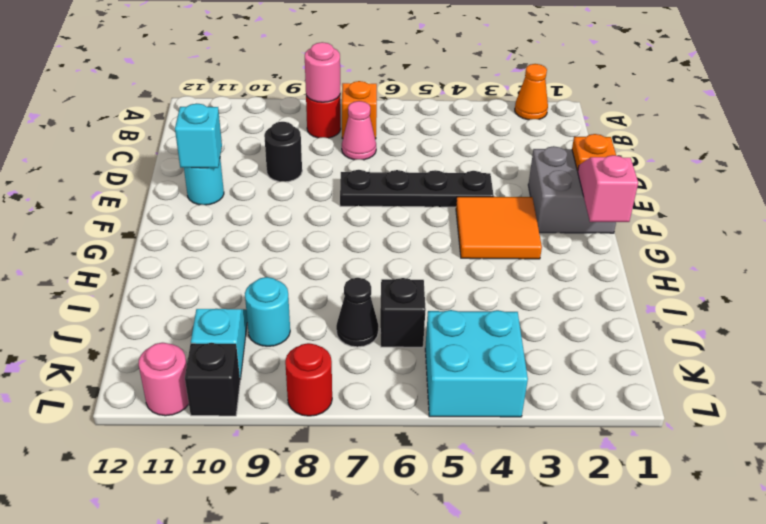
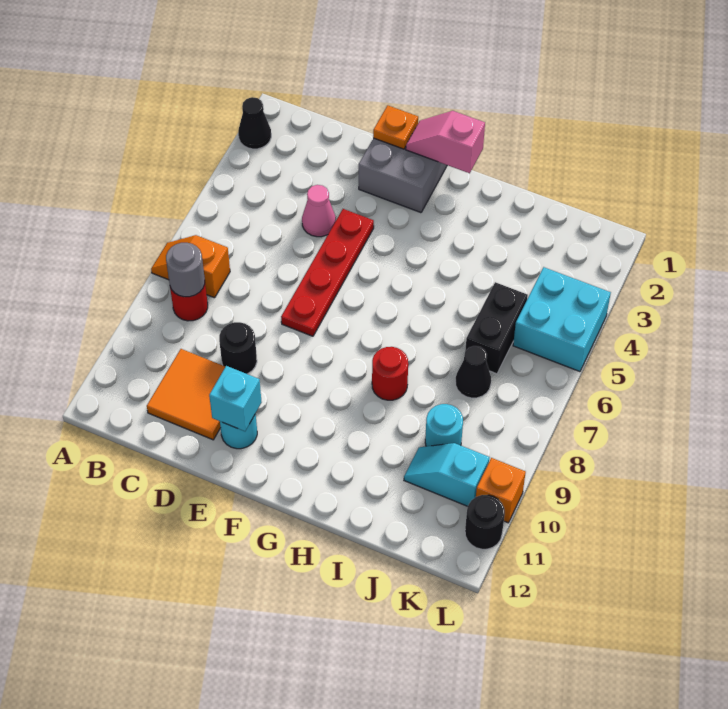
orange 1x1 cone [515,64,548,120] -> black 1x1 cone [238,97,271,149]
pink 1x1 round brick [305,42,340,102] -> grey 1x1 round brick [166,243,205,297]
pink 1x1 cone [342,101,376,160] -> pink 1x1 cone moved to [302,185,336,237]
black 1x4 plate [340,170,494,207] -> red 1x4 plate [281,209,374,336]
orange 2x2 tile [456,197,542,259] -> orange 2x2 tile moved to [147,349,225,440]
black 1x1 brick [380,278,426,347] -> black 1x2 brick [465,282,528,374]
red 1x1 round brick [285,343,332,416] -> red 1x1 round brick moved to [372,347,408,400]
black 1x1 brick [185,343,240,416] -> orange 1x1 brick [476,458,526,523]
pink 1x1 round brick [139,343,189,416] -> black 1x1 round brick [465,495,505,549]

